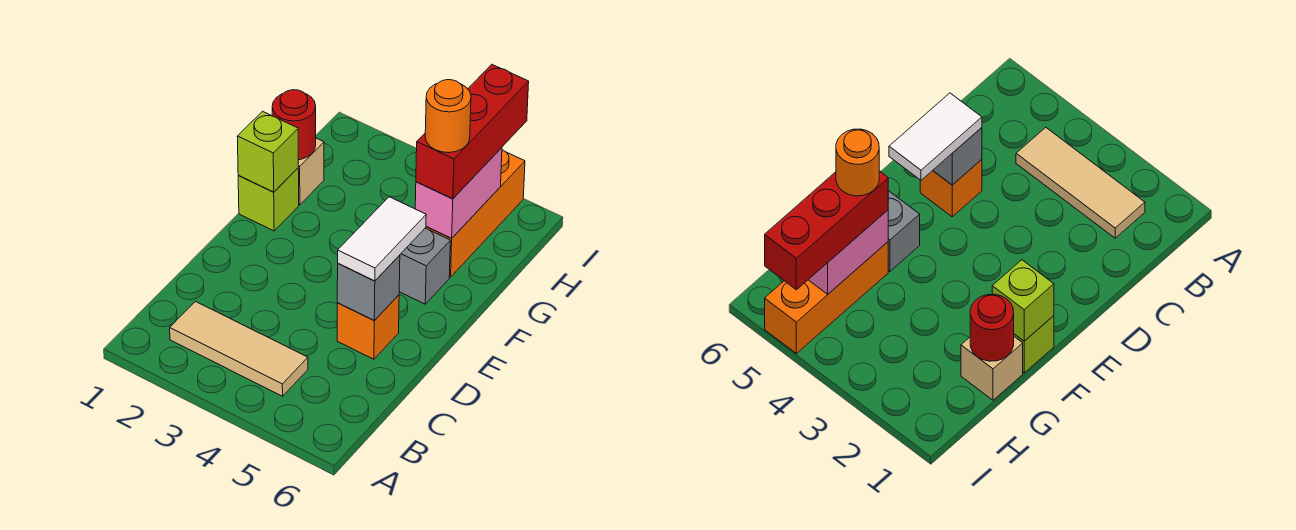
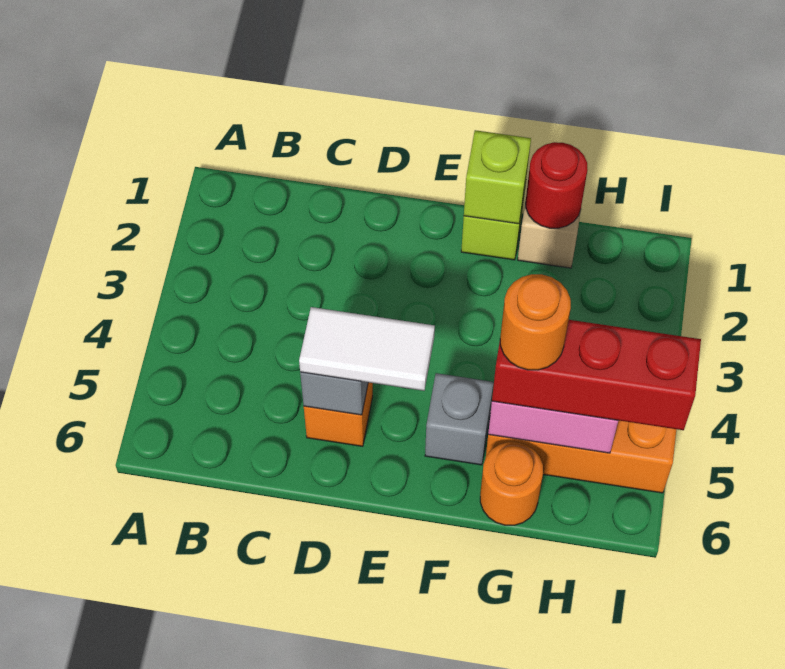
tan 1x3 tile [170,302,308,396] -> none
none -> orange 1x1 round brick [480,442,543,525]

